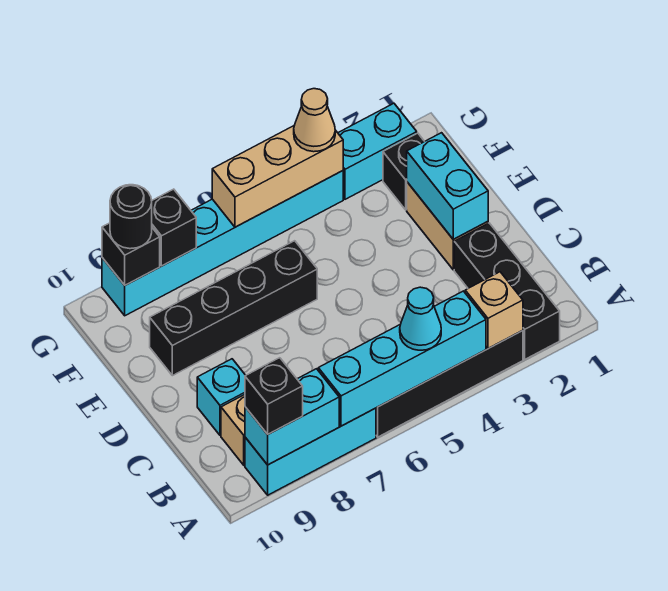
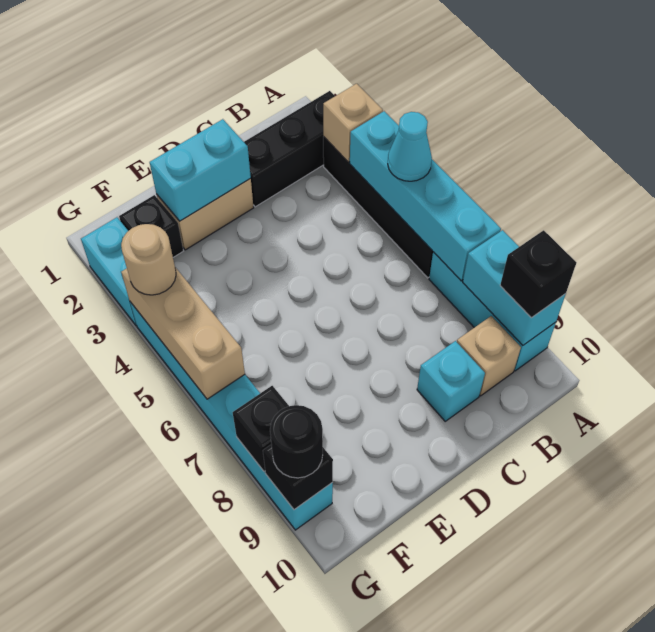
black 1x4 brick [150,241,317,376] -> none
tan 1x1 cone [294,89,335,152] -> tan 1x1 round brick [121,224,176,295]

